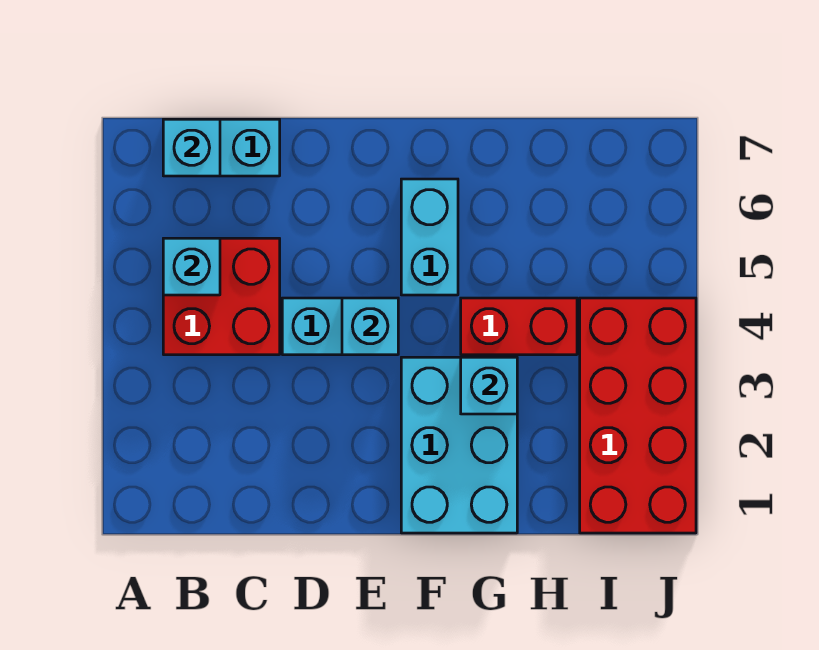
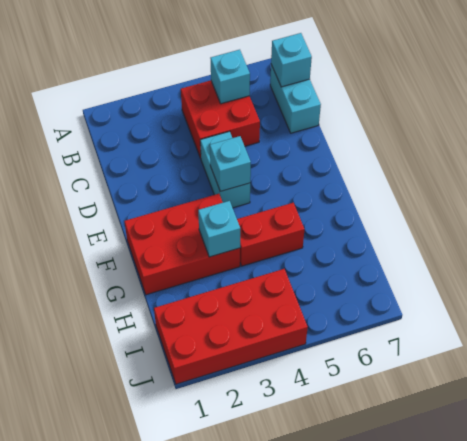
cyan 2x3 brick [401,357,517,533] -> red 2x3 brick [124,194,240,295]
cyan 1x2 brick [401,179,458,295] -> none
red 1x2 brick [461,298,577,355] -> red 1x2 brick turned to [237,203,305,266]

